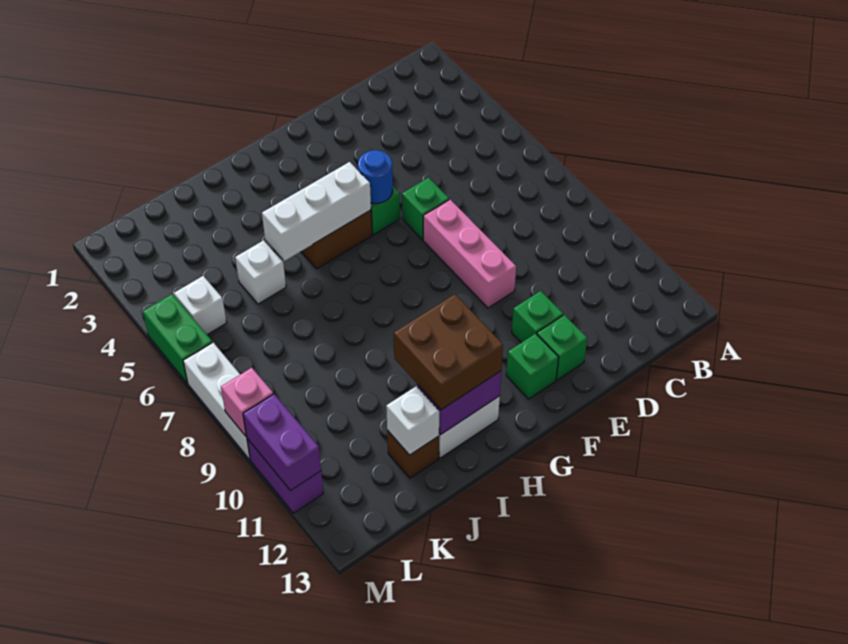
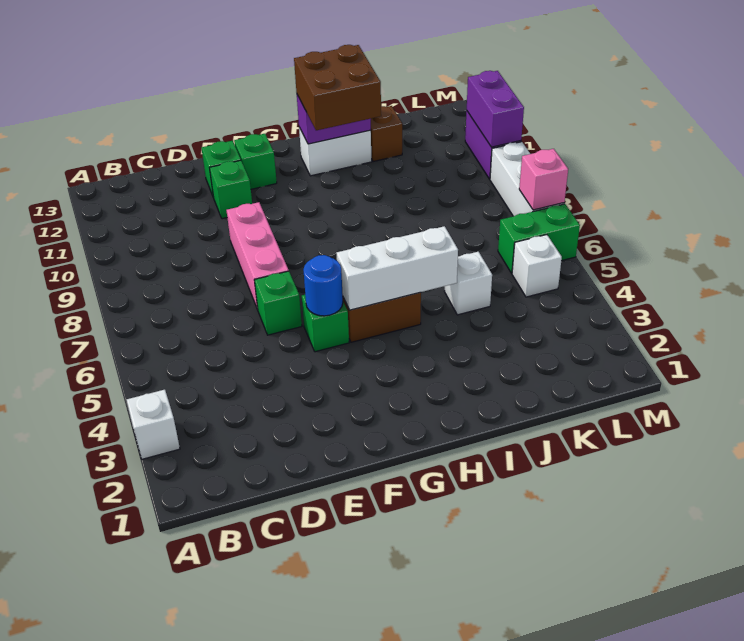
white 1x1 brick [386,386,439,455] -> white 1x1 brick moved to [127,390,180,459]
green 1x2 brick [143,294,212,383] -> green 1x2 brick turned to [498,204,580,273]
pink 1x1 brick [221,368,273,436] -> pink 1x1 brick moved to [519,149,568,210]

